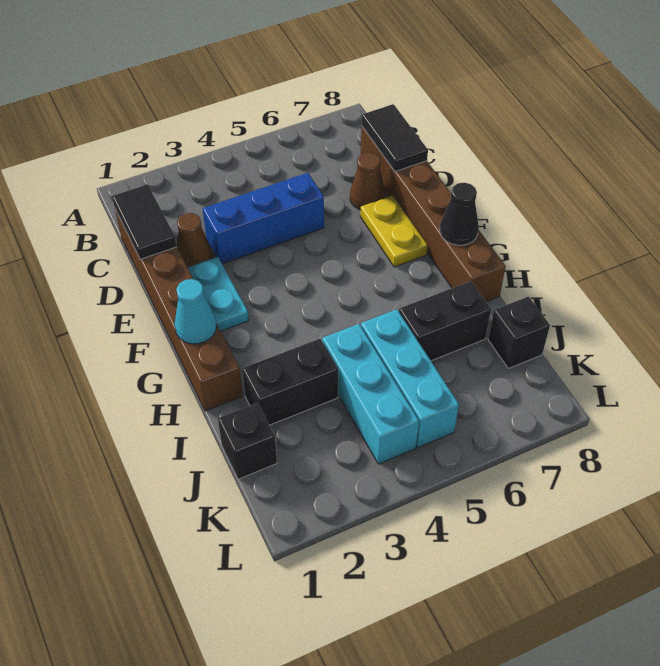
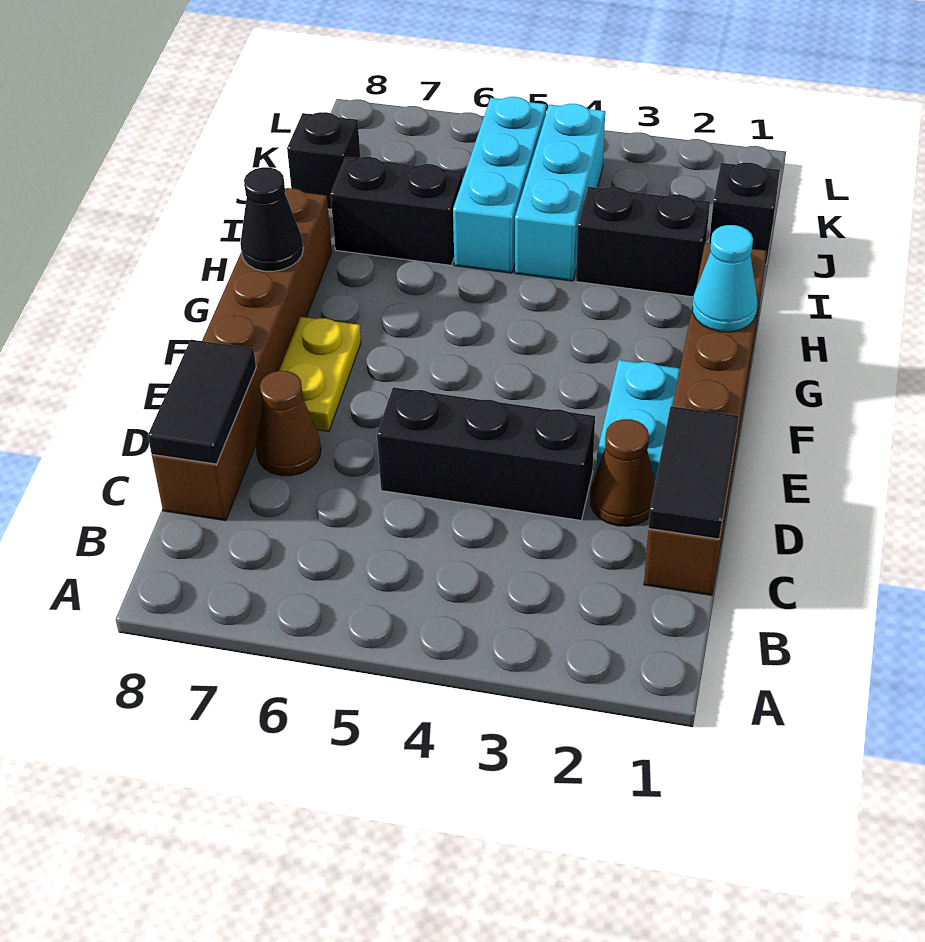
blue 1x3 brick [203,173,324,264] -> black 1x3 brick [377,387,595,520]

